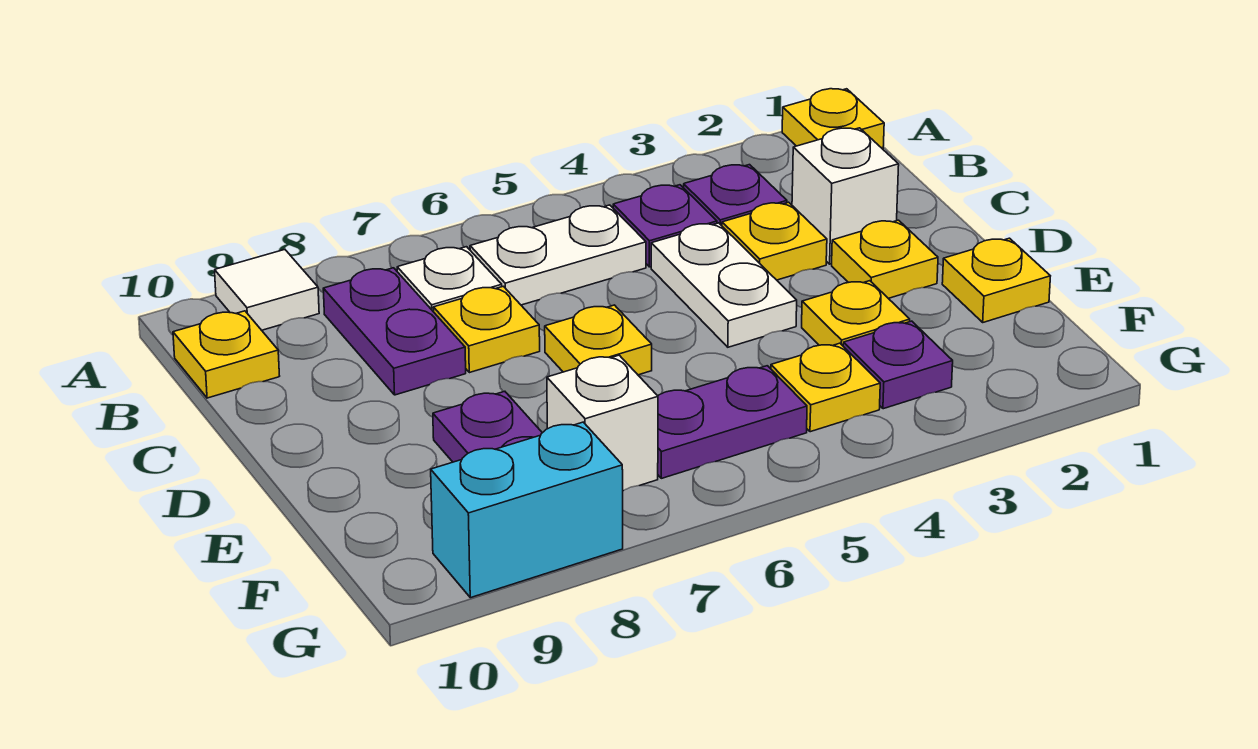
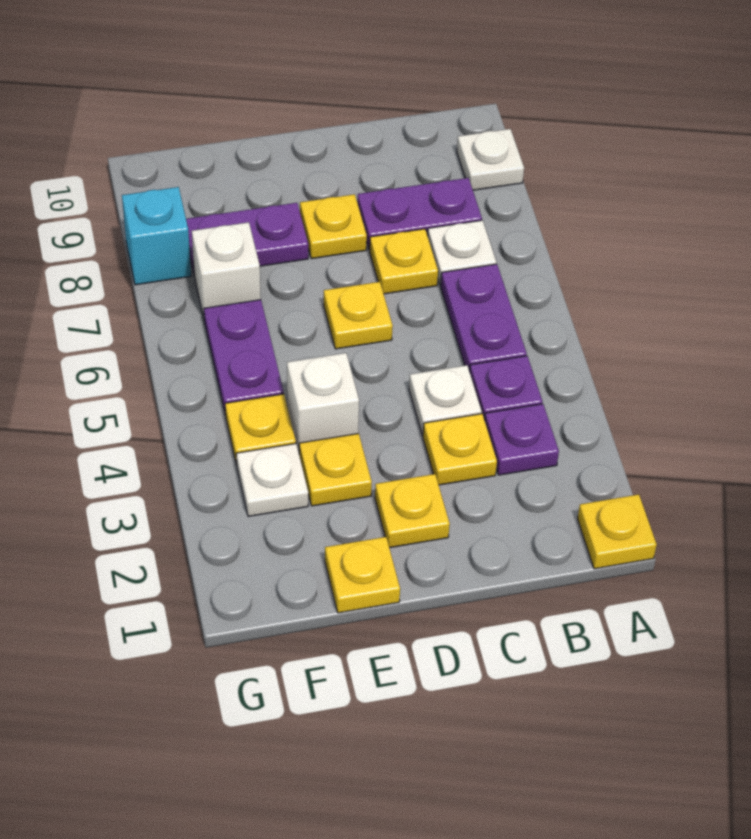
white 1x1 tile [215,250,319,330] -> white 1x1 plate [457,129,524,190]
white 1x2 plate [470,205,646,305] -> purple 1x2 plate [441,264,527,372]
yellow 1x1 plate [173,311,279,398] -> yellow 1x1 plate moved to [300,194,367,259]
white 1x1 brick [792,128,899,264] -> white 1x1 brick moved to [287,353,359,452]
white 1x2 plate [651,223,797,347] -> white 1x1 plate [409,365,482,435]
purple 1x1 plate [843,321,953,409] -> white 1x1 plate [236,444,308,516]
cyan 1x2 brick [431,422,623,598] -> cyan 1x1 brick [122,187,191,285]

